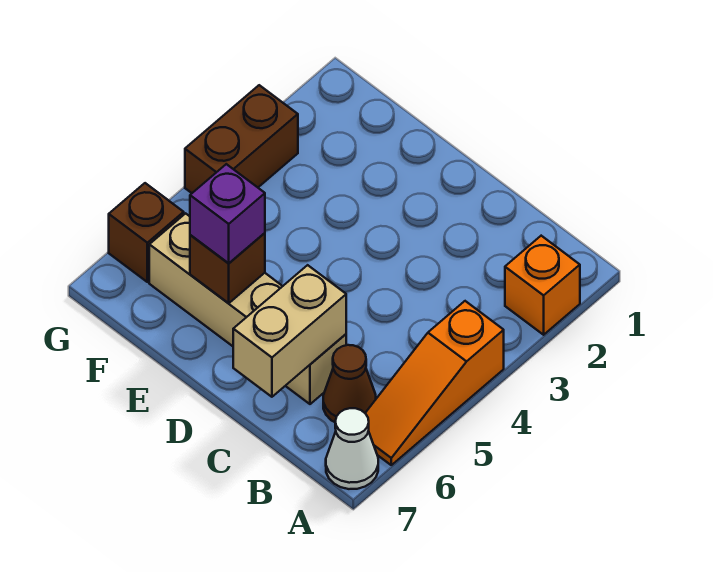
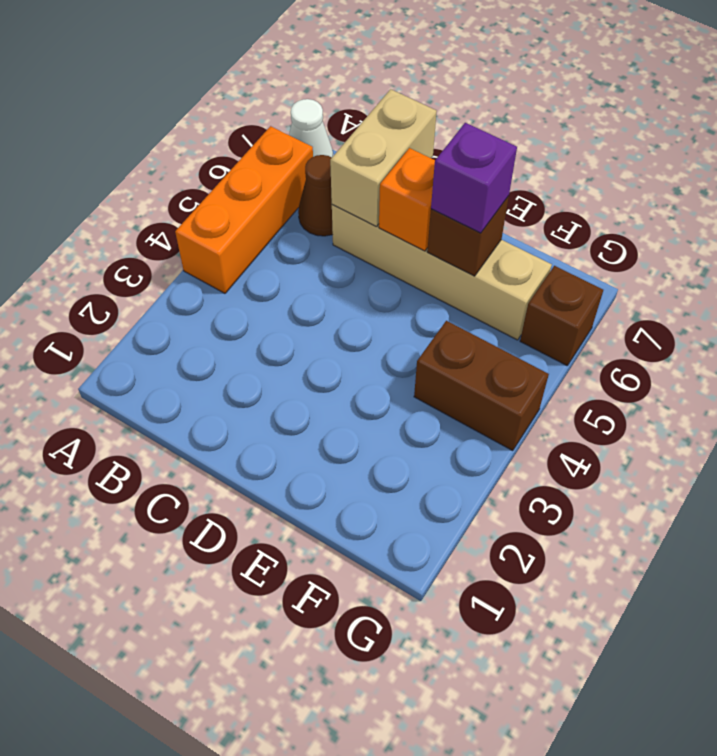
orange 1x1 brick [505,236,580,335] -> orange 1x1 brick moved to [379,148,435,251]
orange 1x3 slope [365,301,504,465] -> orange 1x3 brick [175,126,313,293]
brown 1x2 brick [185,85,298,193] -> brown 1x2 brick turned to [414,321,549,451]

